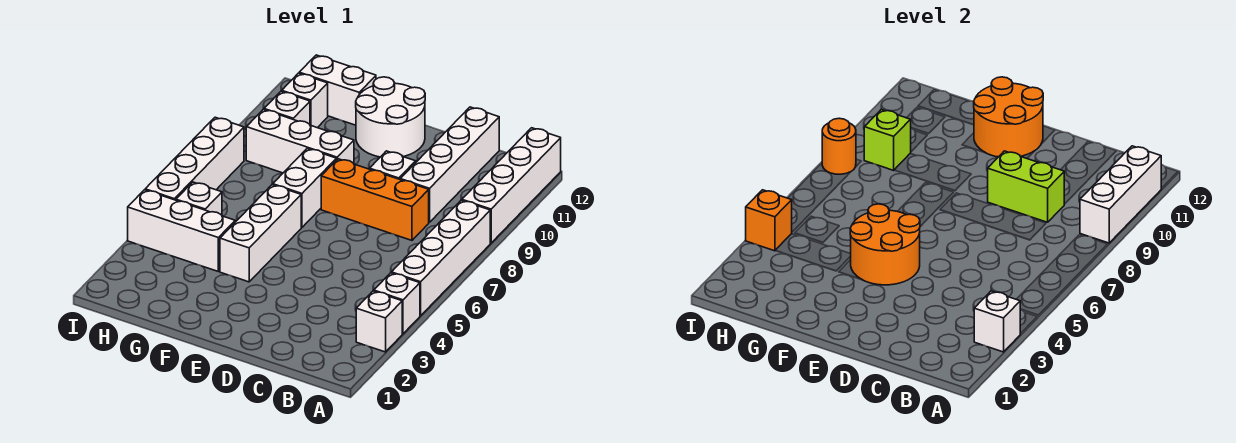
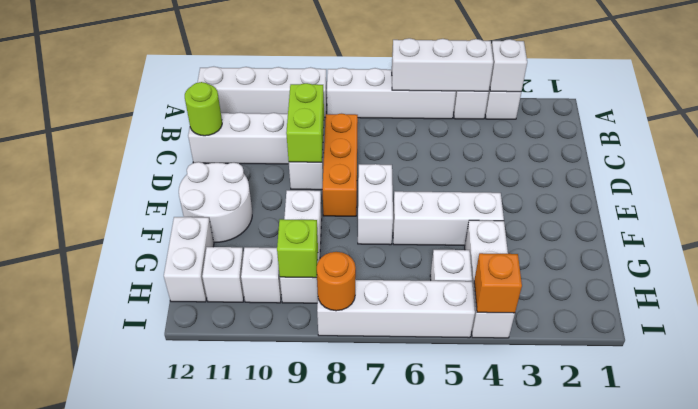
white 1x3 brick [1080,146,1161,243] -> white 1x3 brick moved to [392,38,493,91]
none -> lime 1x1 round brick [185,82,222,136]
orange 2x2 round brick [850,204,920,285] -> none
orange 2x2 round brick [974,77,1043,157] -> none
white 1x2 brick [273,148,336,227] -> white 1x2 brick turned to [358,164,393,245]

